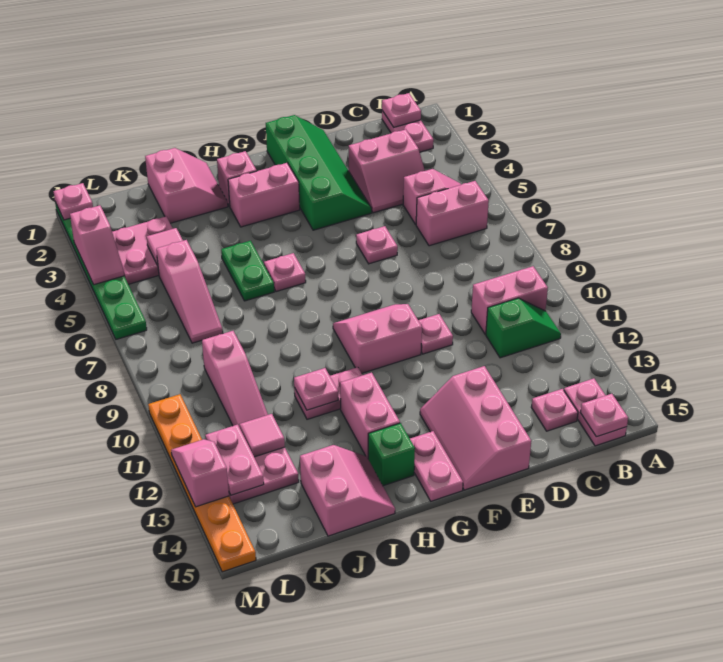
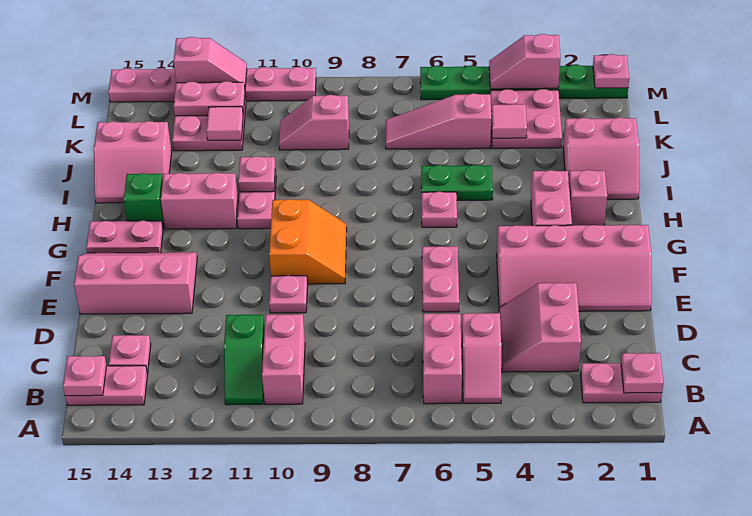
green 2x4 slope [266,115,372,230] -> pink 2x4 slope [497,225,651,311]
pink 1x1 plate [356,226,398,264] -> pink 1x2 plate [422,246,459,312]
pink 2x2 slope [333,304,422,373] -> orange 2x2 slope [269,199,347,284]
pink 1x3 slope [202,331,268,427] -> pink 1x2 slope [279,95,349,150]
orange 1x6 plate [148,394,256,572] -> pink 1x6 plate [108,67,316,102]

